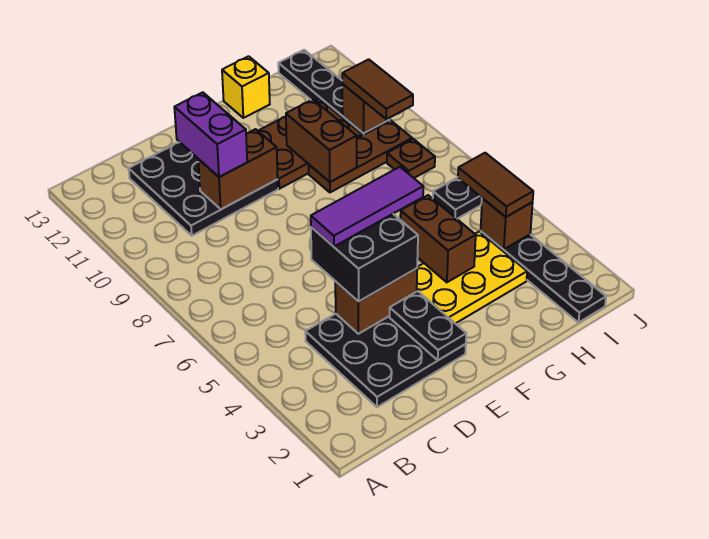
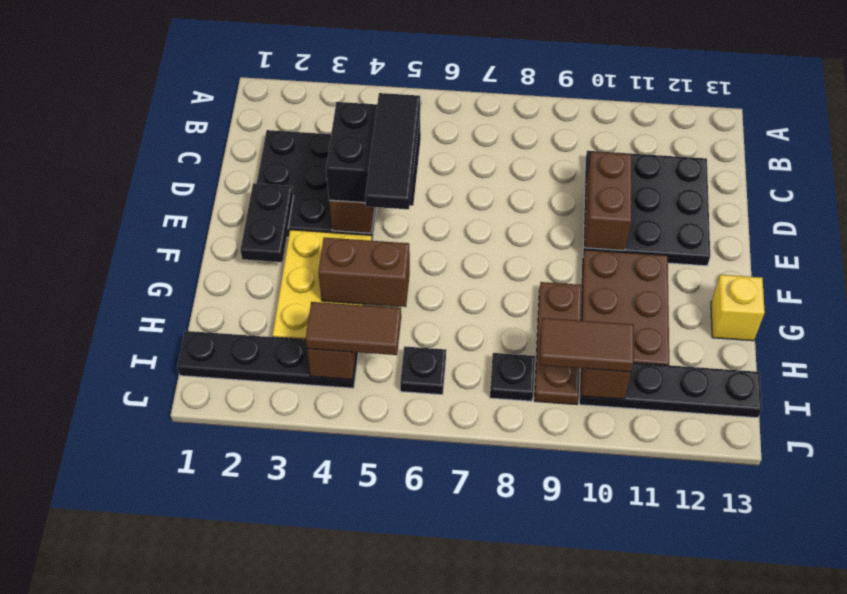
purple 1x3 tile [311,167,423,246] -> black 1x3 tile [365,93,420,209]
purple 1x2 brick [174,92,247,177] -> none
black 1x2 plate [390,291,466,360] -> black 1x2 plate turned to [240,183,294,262]
brown 1x2 brick [286,99,357,182] -> none
brown 1x1 plate [387,139,435,178] -> black 1x1 plate [490,353,535,401]

